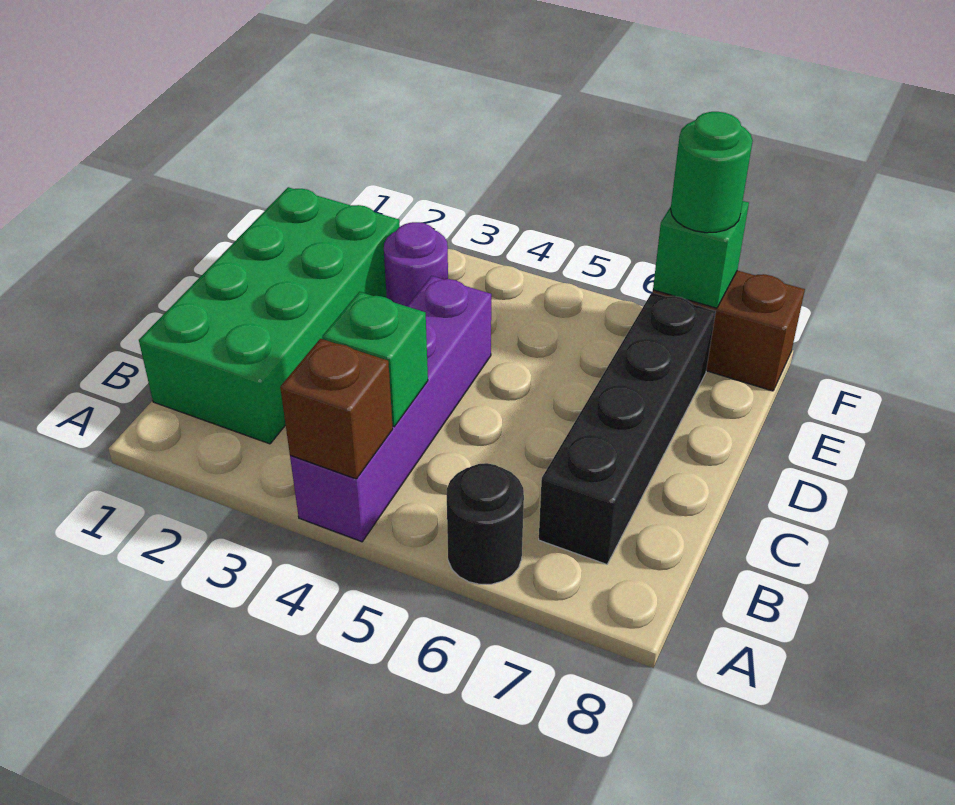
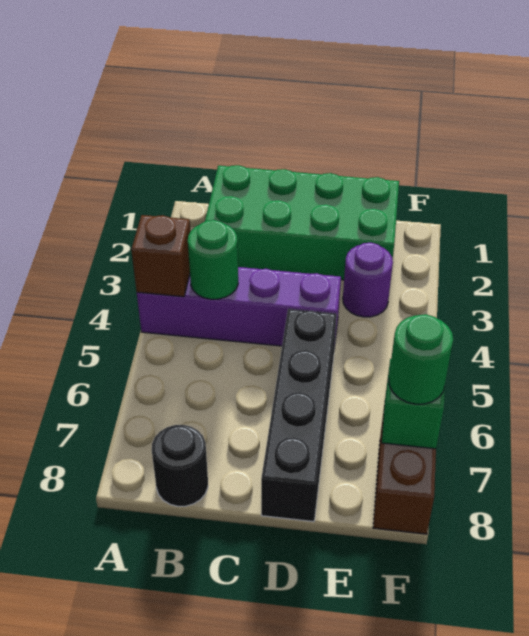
black 1x1 round brick [447,463,524,584] -> black 1x1 round brick moved to [152,425,208,506]
green 1x1 brick [322,292,428,427] -> green 1x1 round brick [188,220,238,299]
black 1x4 brick [539,293,716,564] -> black 1x4 brick turned to [261,309,337,522]

